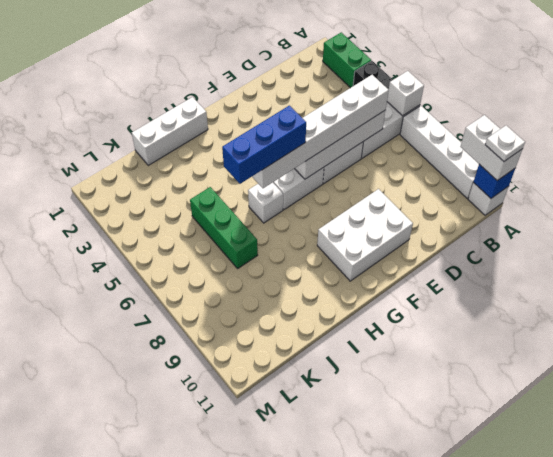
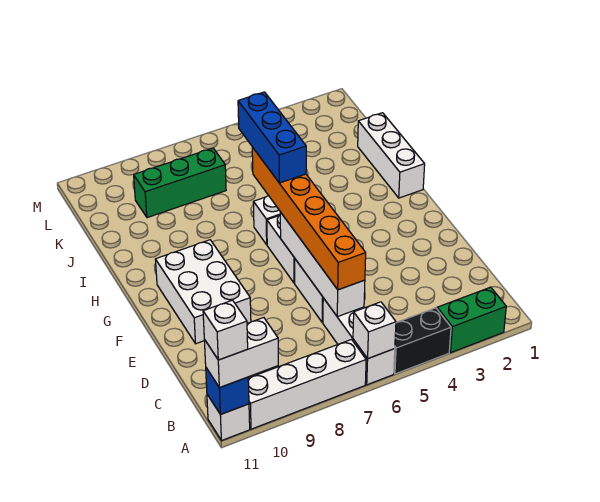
white 1x1 plate [485,125,525,161] -> white 1x1 brick [203,300,248,360]
white 1x6 brick [252,75,389,188] -> orange 1x6 brick [252,147,366,290]
green 1x3 brick [190,187,258,268] -> green 1x3 brick moved to [134,148,226,218]

